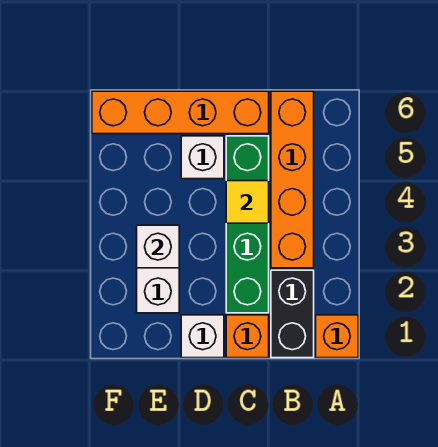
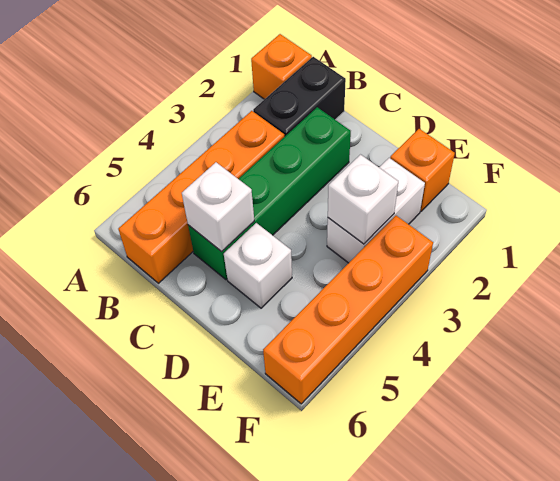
orange 1x1 brick [226,315,269,358] -> orange 1x1 brick moved to [390,129,455,211]
yellow 1x1 tile [226,181,269,223] -> none
orange 1x4 brick [92,91,269,134] -> orange 1x4 brick turned to [263,216,433,404]
white 1x1 brick [181,315,224,358] -> white 1x1 brick moved to [182,162,254,252]

